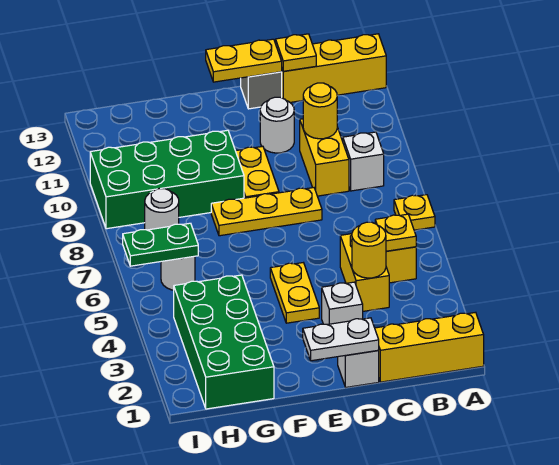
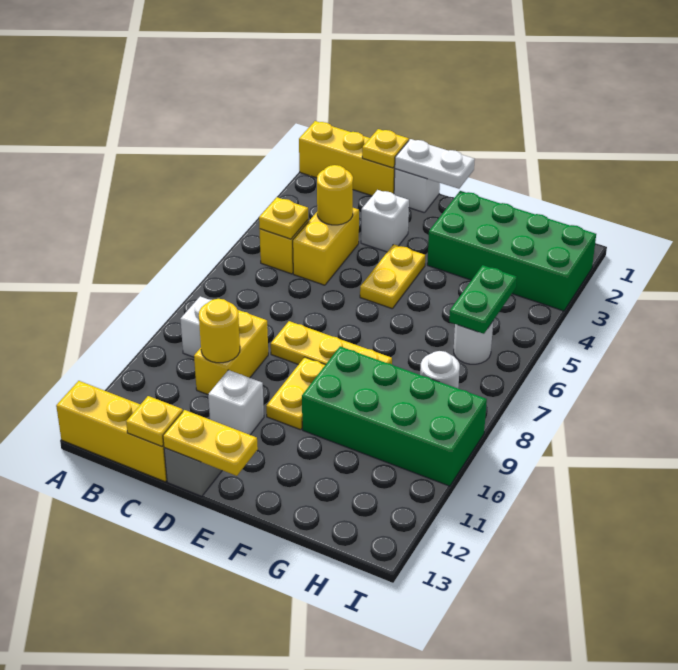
yellow 1x1 plate [394,195,435,230] -> yellow 1x1 plate moved to [362,129,409,168]
white 1x1 round brick [260,97,294,153] -> white 1x1 brick [208,370,264,435]
green 2x4 brick [174,275,274,409] -> green 2x4 brick turned to [427,191,596,311]
green 1x2 plate [123,223,198,266] -> green 1x2 plate turned to [449,265,517,334]

